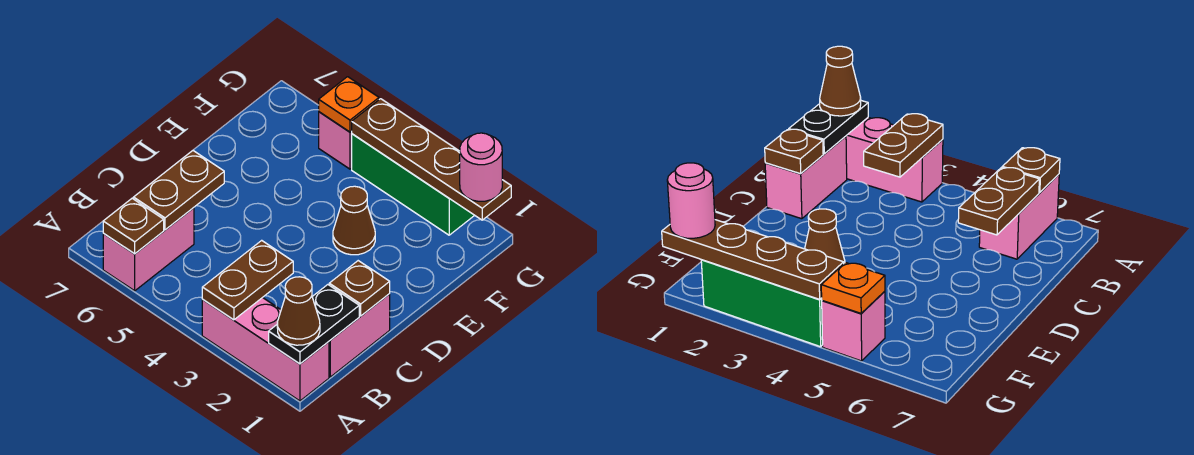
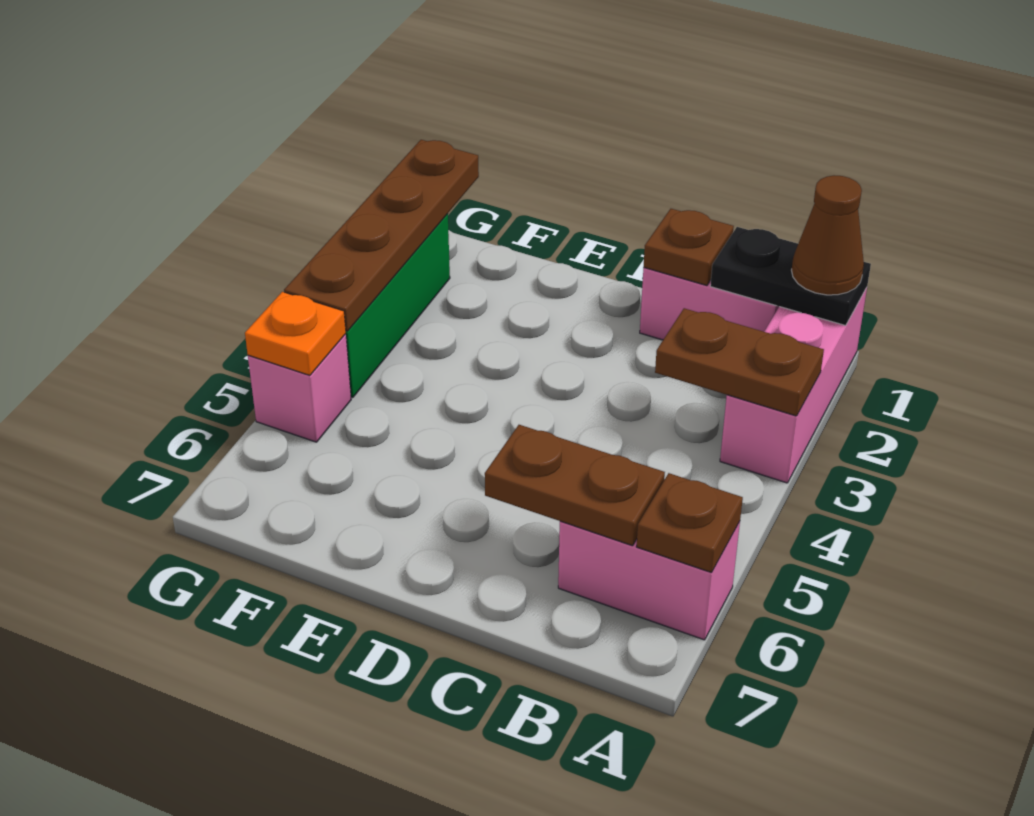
brown 1x1 cone [333,186,375,255] -> none
pink 1x1 round brick [460,133,502,201] -> none

